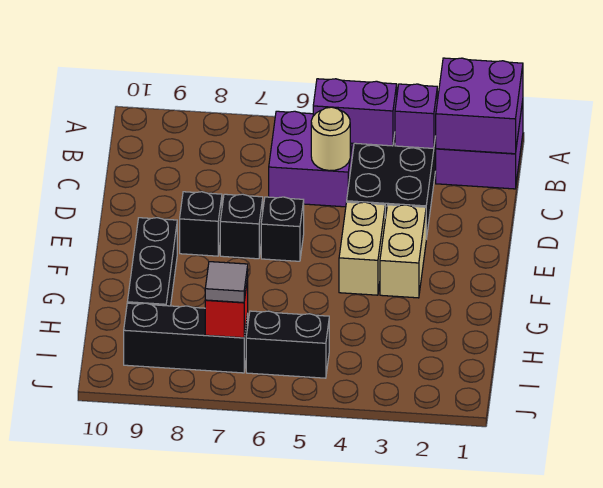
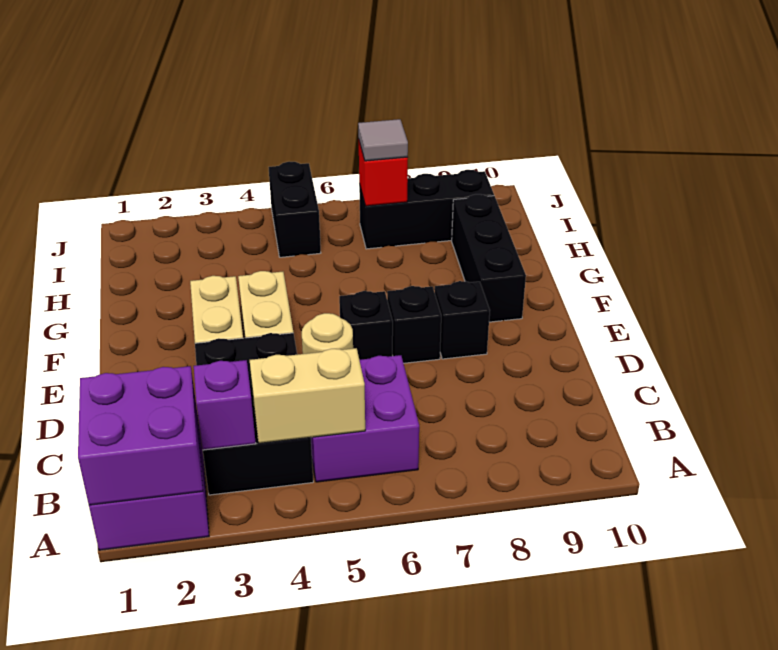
purple 1x2 brick [313,79,397,146] -> tan 1x2 brick [250,348,365,443]
black 1x2 brick [246,311,329,378] -> black 1x2 brick turned to [269,162,321,257]

